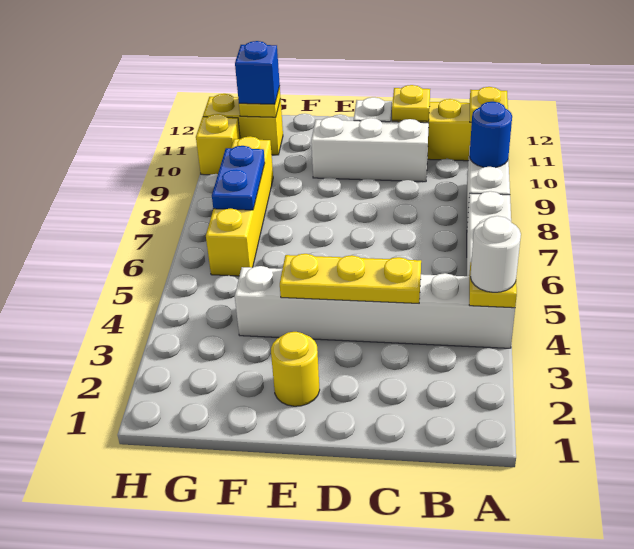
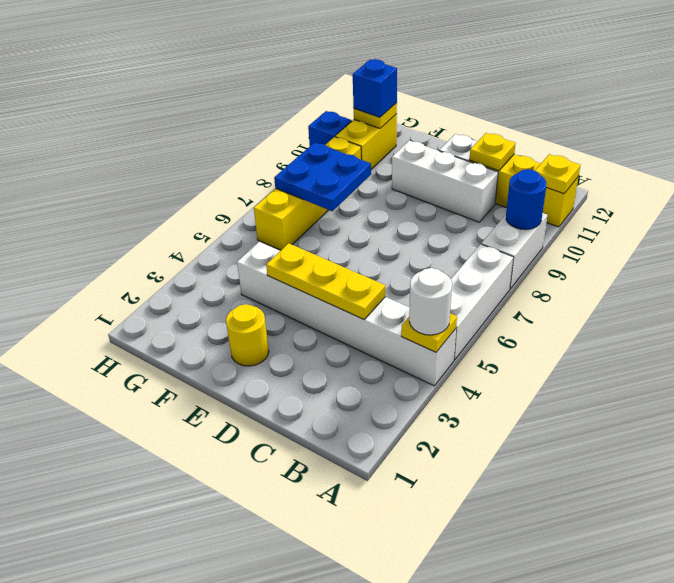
blue 1x2 plate [212,146,265,210] -> blue 2x2 plate [274,142,371,211]
yellow 1x2 brick [203,94,283,155] -> yellow 1x2 brick turned to [335,114,397,169]
yellow 1x1 brick [196,114,240,175] -> blue 1x1 brick [308,111,352,146]

